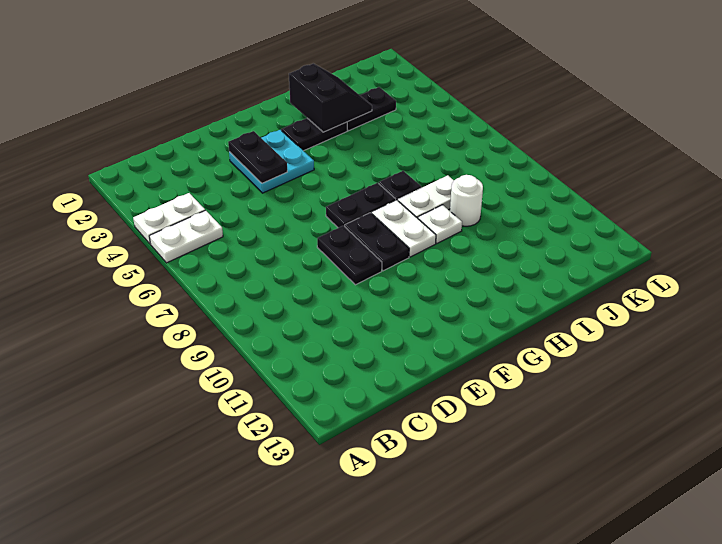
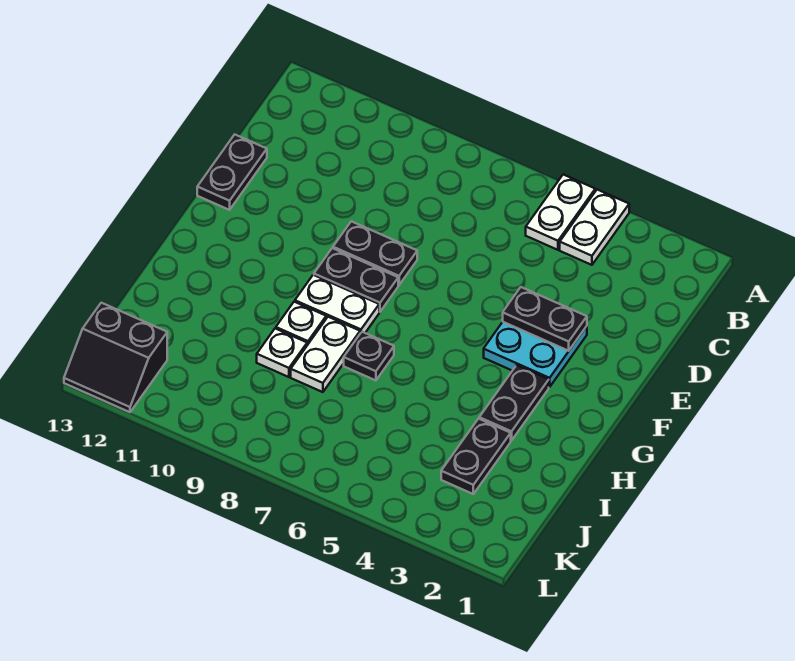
black 1x2 plate [326,183,396,228] -> black 1x2 plate moved to [197,135,267,210]
black 2x2 slope [289,63,372,132] -> black 2x2 slope moved to [64,303,167,412]
white 1x1 round brick [450,175,483,226] -> white 1x1 plate [257,329,307,377]

